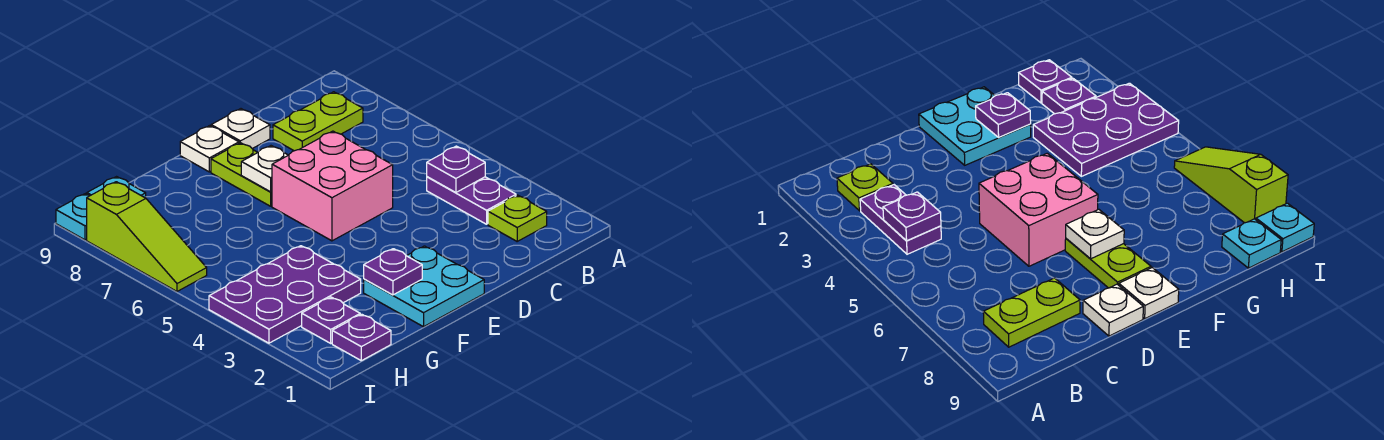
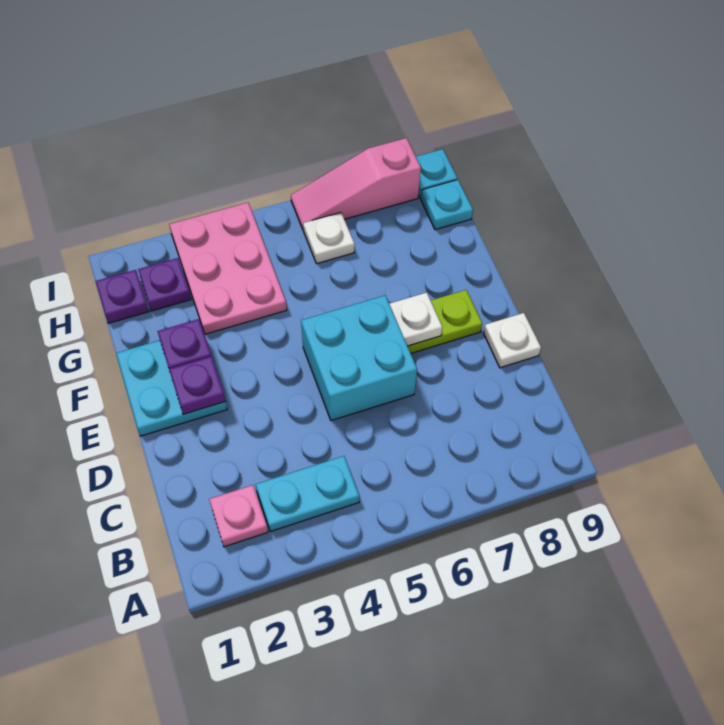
lime 1x1 plate [488,195,547,241] -> pink 1x1 plate [209,485,268,547]
purple 1x2 plate [427,177,516,224] -> cyan 1x2 plate [256,456,359,532]
purple 1x1 plate [427,146,485,193] -> purple 1x1 plate moved to [169,356,226,414]
lime 1x2 plate [273,92,363,151] -> none
pink 2x2 brick [272,131,393,241] -> cyan 2x2 brick [301,295,417,421]
white 1x1 plate [180,126,239,172] -> white 1x1 plate moved to [303,212,355,264]
purple 2x3 plate [209,246,361,343] -> pink 2x3 plate [169,203,287,334]
lime 1x3 slope [87,182,207,291] -> pink 1x3 slope [291,138,421,231]

